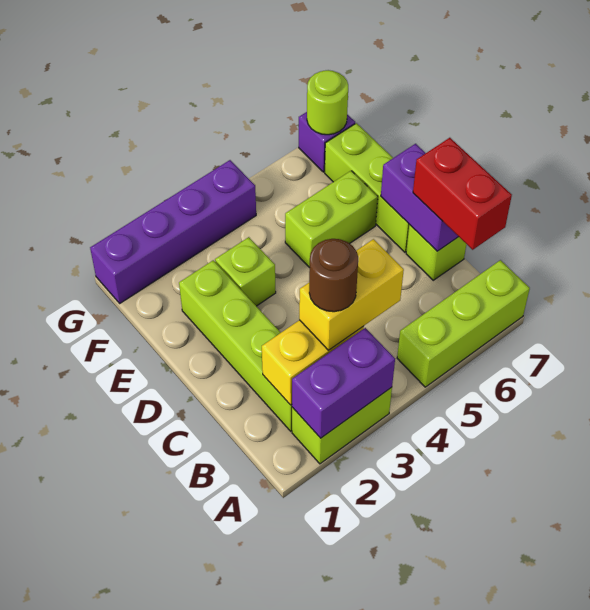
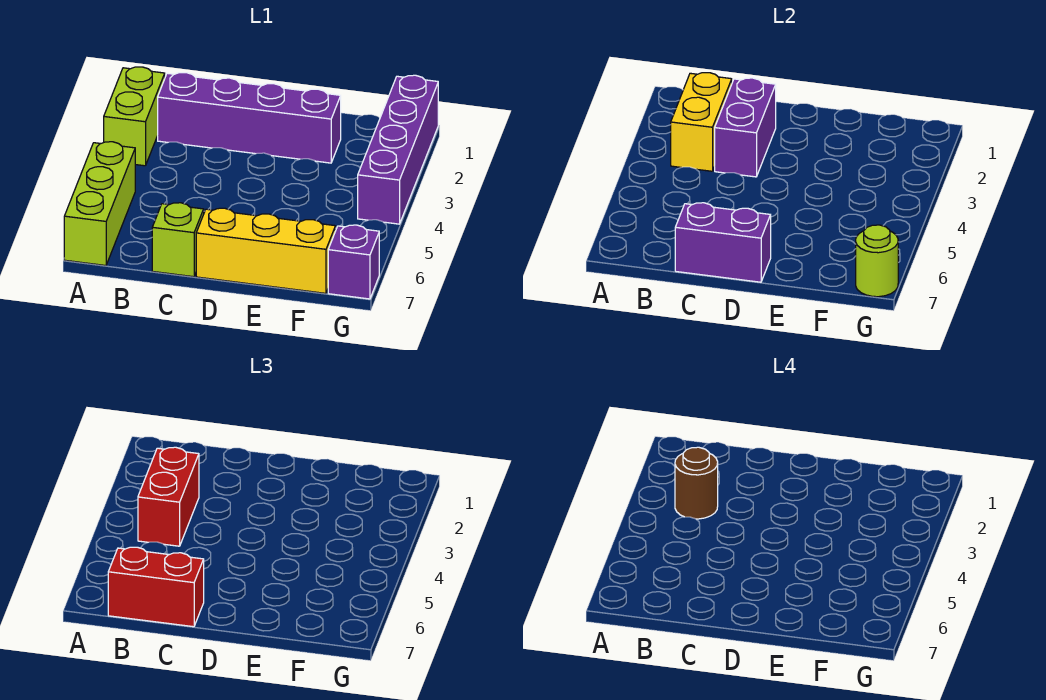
purple 1x2 brick [292,328,395,438] -> purple 1x2 brick moved to [715,78,776,177]
lime 1x4 brick [179,260,292,431] -> purple 1x4 brick [158,73,341,163]
yellow 1x2 brick [299,239,404,350] -> red 1x2 brick [138,447,199,546]
lime 1x3 brick [325,123,409,252] -> yellow 1x3 brick [196,208,335,293]
lime 1x1 brick [215,237,276,306] -> none
lime 1x2 brick [285,171,378,268] -> none

